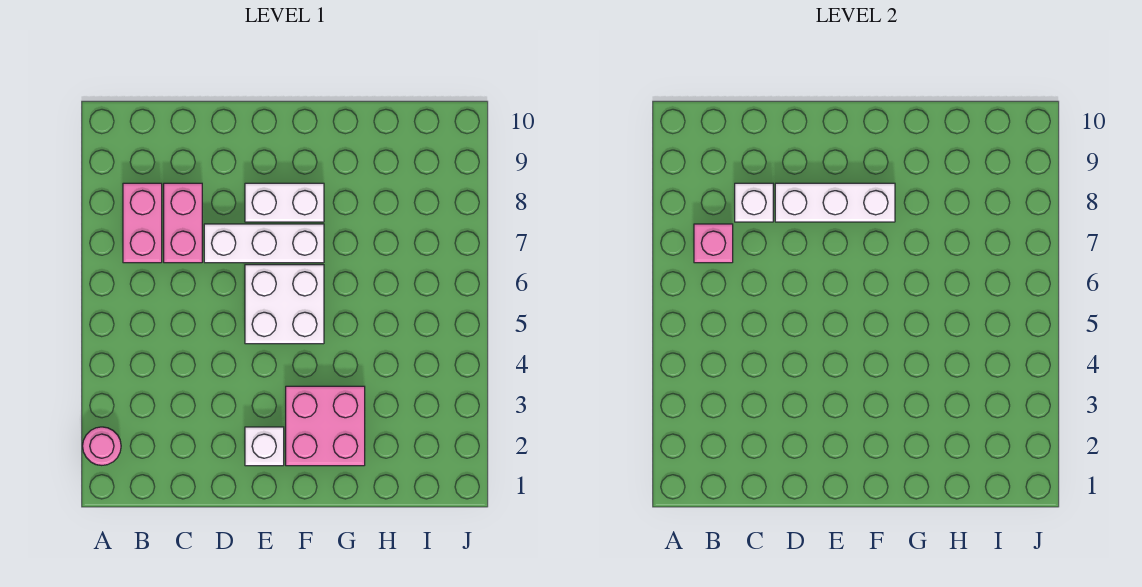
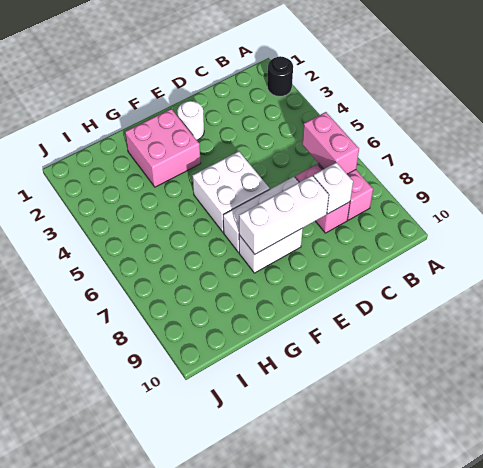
pink 1x1 round brick [83,427,121,465] -> black 1x1 round brick [267,56,293,96]
pink 1x1 brick [694,224,733,263] -> pink 1x2 brick [302,112,359,174]
white 1x1 brick [245,427,284,466] -> white 1x1 round brick [177,101,204,140]

